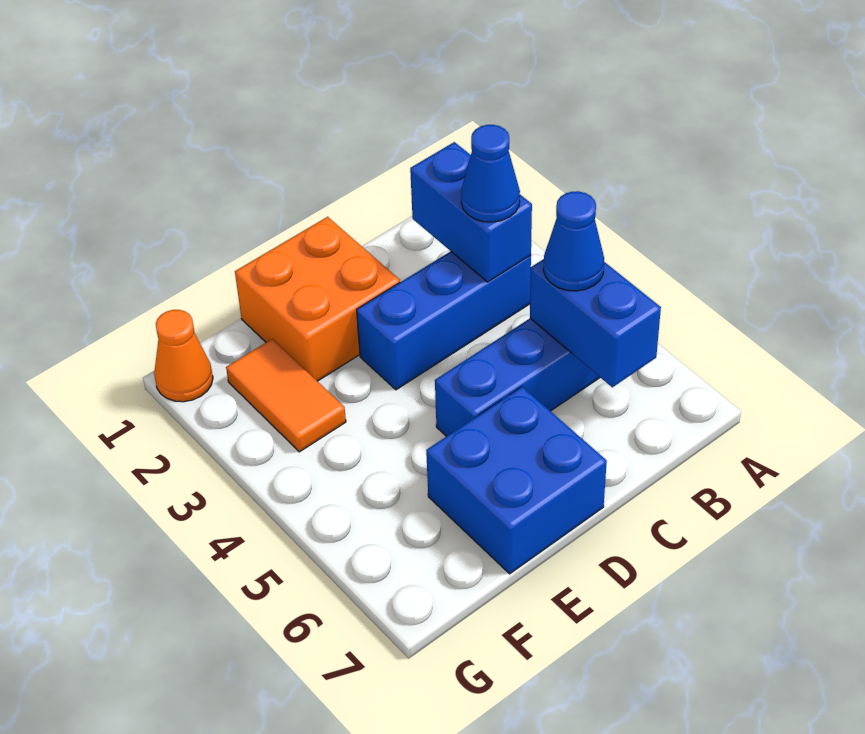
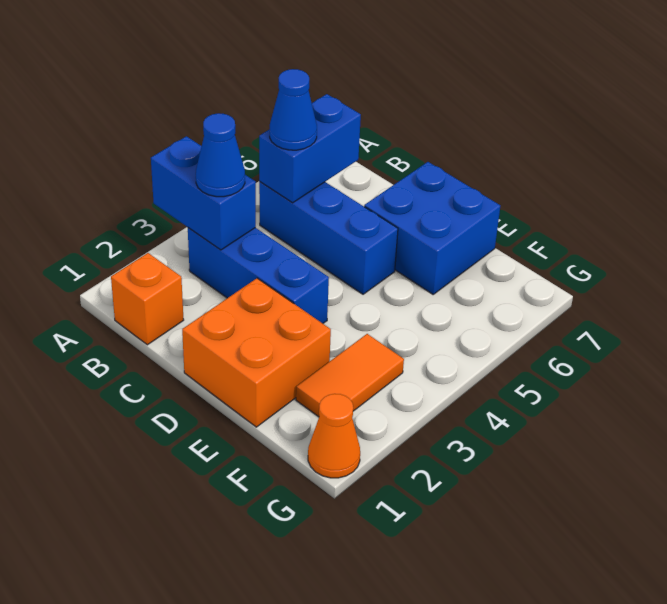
none -> orange 1x1 brick [111,253,184,345]
blue 1x2 brick [410,142,532,282] -> blue 1x2 brick turned to [151,136,256,250]

